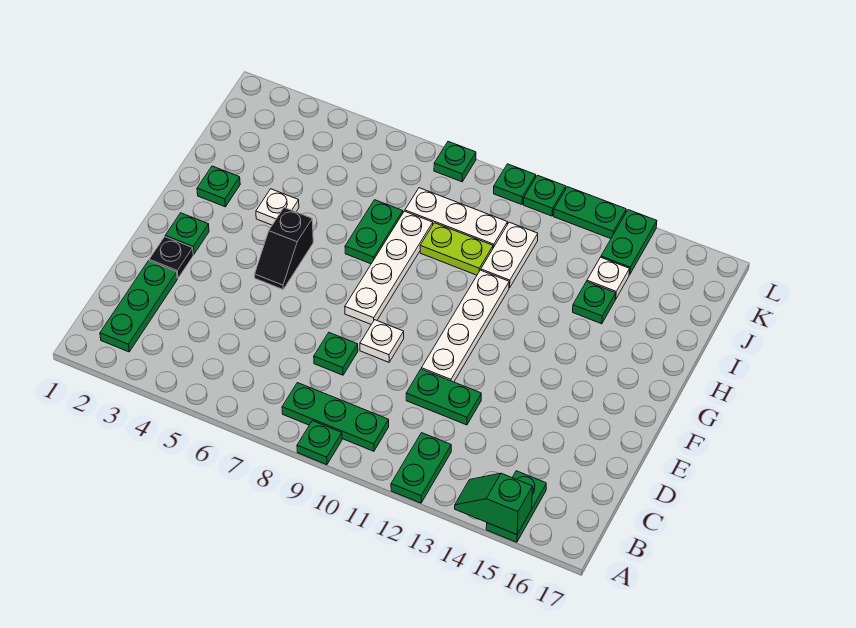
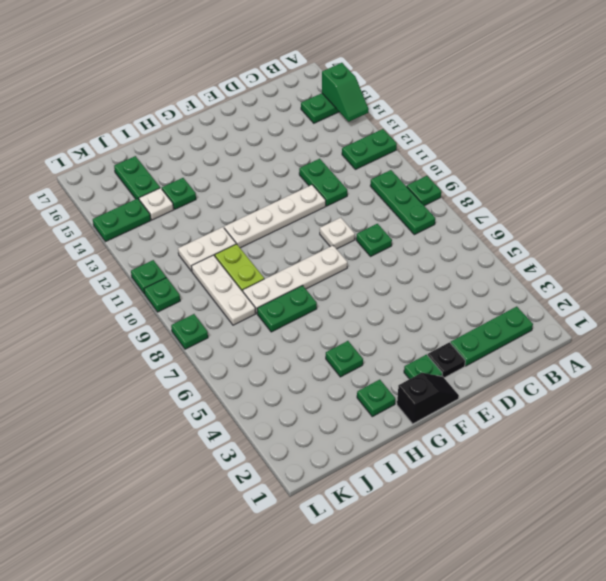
black 1x2 slope [255,208,313,289] -> black 1x2 slope moved to [397,373,459,424]
white 1x1 plate [256,189,299,225] -> green 1x1 plate [326,341,363,377]
green 1x2 plate [554,187,626,239] -> green 1x2 plate moved to [114,156,160,199]

